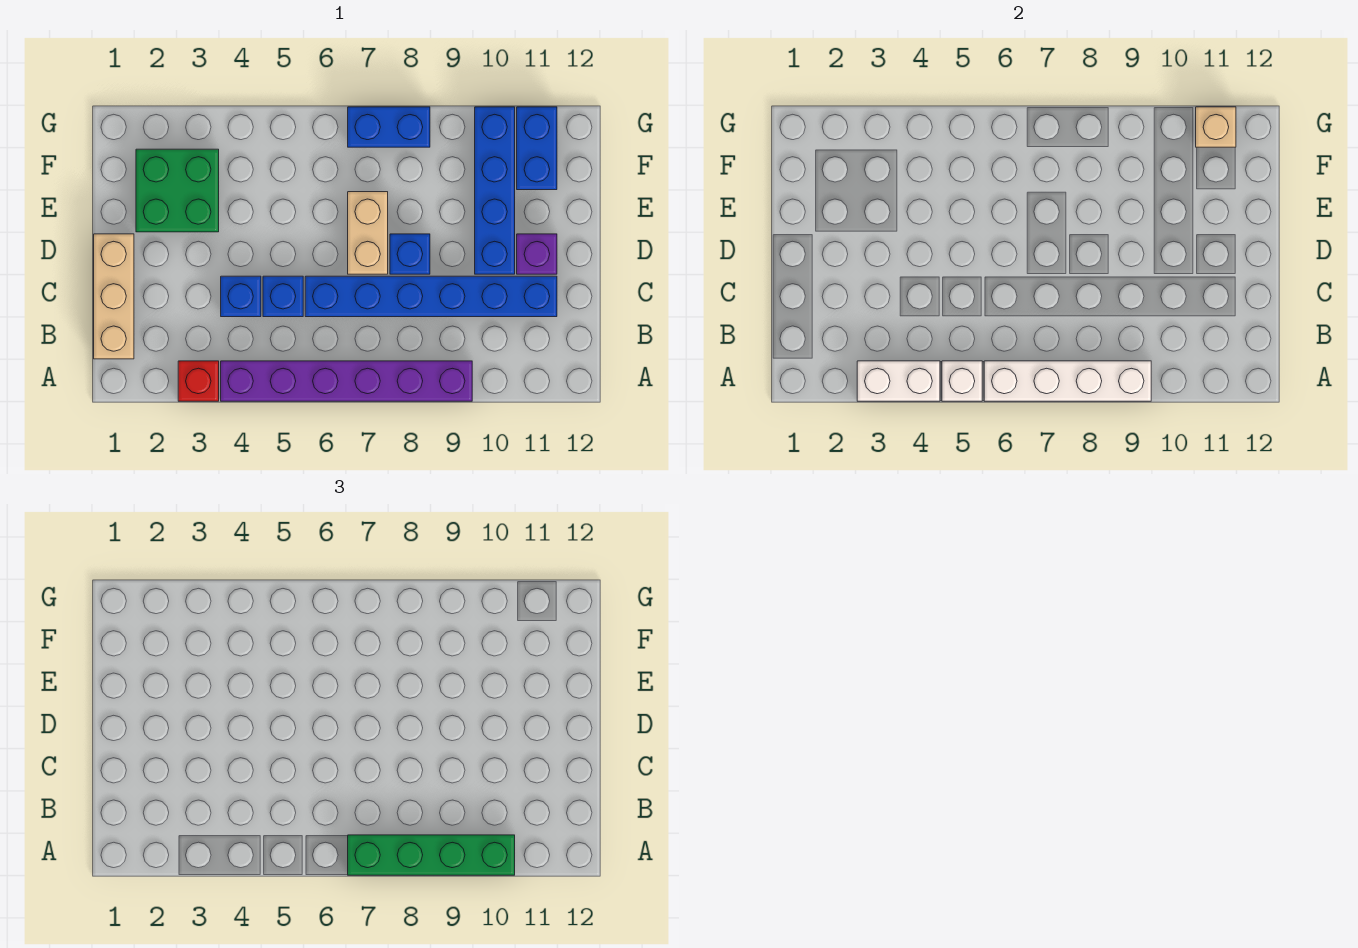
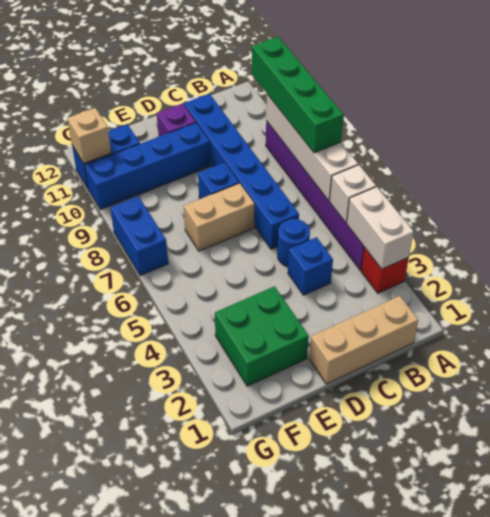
blue 1x1 brick [263,276,303,317] -> blue 1x1 round brick [277,219,310,267]

